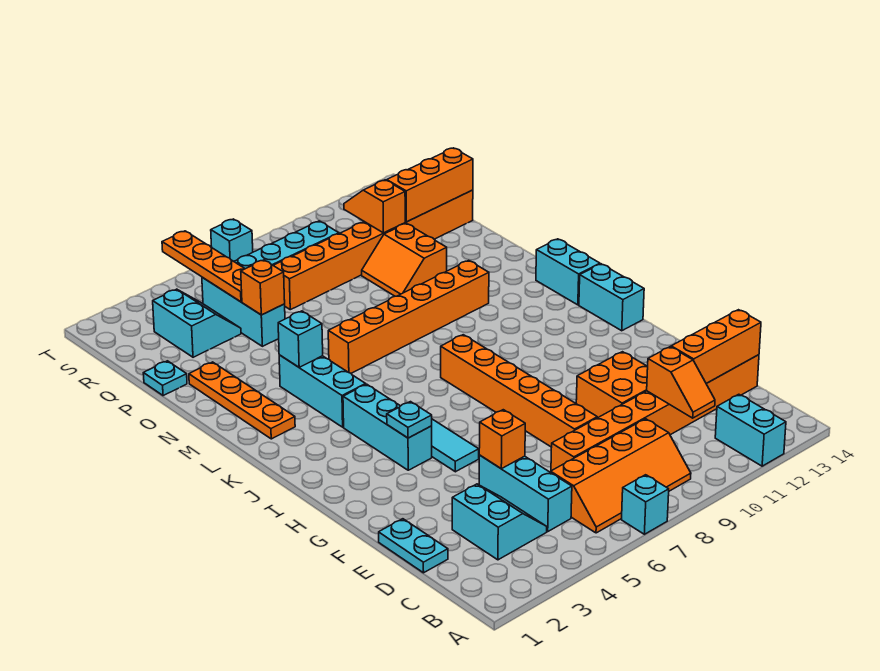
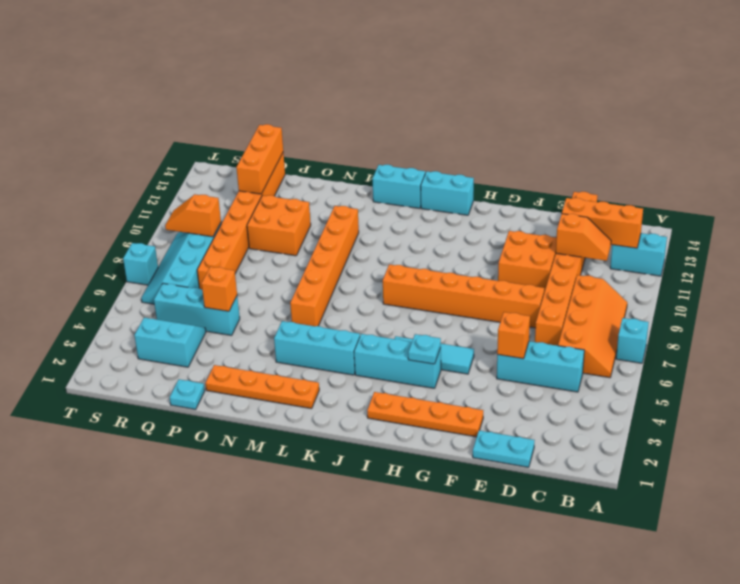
cyan 2x2 slope [452,484,547,560] -> none
orange 1x3 brick [671,310,761,384] -> orange 1x3 brick turned to [562,198,643,248]
cyan 1x1 brick [278,311,323,367] -> none
orange 2x2 slope [362,223,447,296] -> orange 2x2 brick [247,195,311,256]
orange 1x4 plate [162,231,245,302] -> orange 1x4 plate moved to [367,392,483,437]
orange 1x2 slope [344,180,405,233] -> orange 1x2 slope moved to [165,194,221,237]

